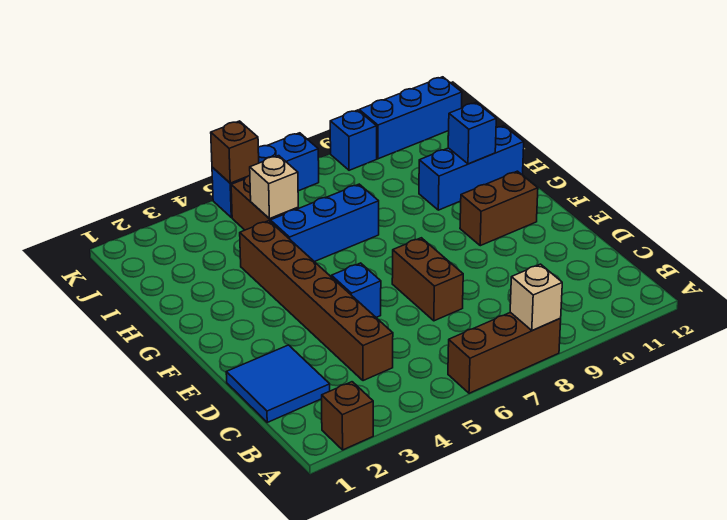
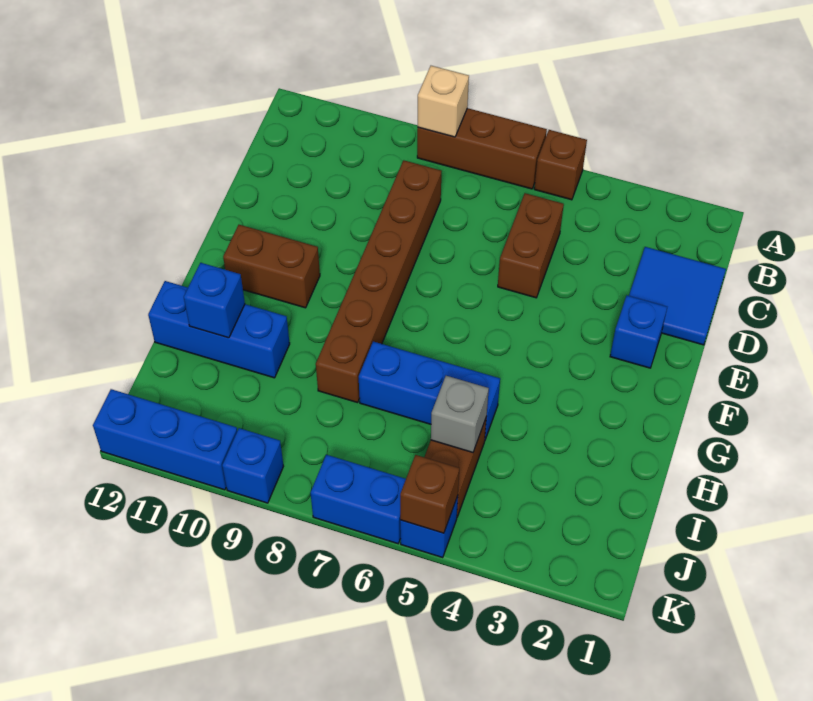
brown 1x1 brick [322,382,373,450] -> brown 1x1 brick moved to [534,130,587,200]
brown 1x6 brick [240,221,393,381] -> brown 1x6 brick moved to [316,160,442,403]
brown 1x2 brick [392,238,463,321] -> brown 1x2 brick moved to [498,193,564,298]
blue 1x1 brick [331,263,381,317] -> blue 1x1 brick moved to [610,295,667,368]
tan 1x1 brick [250,156,298,219] -> grey 1x1 brick [431,376,489,452]

